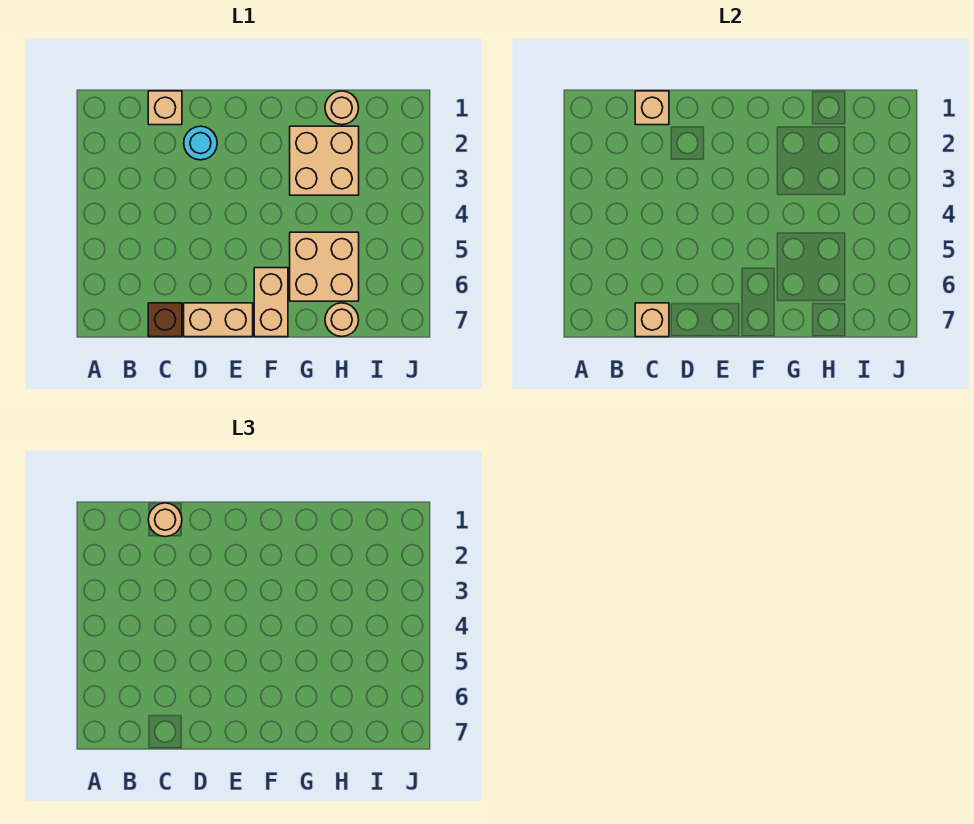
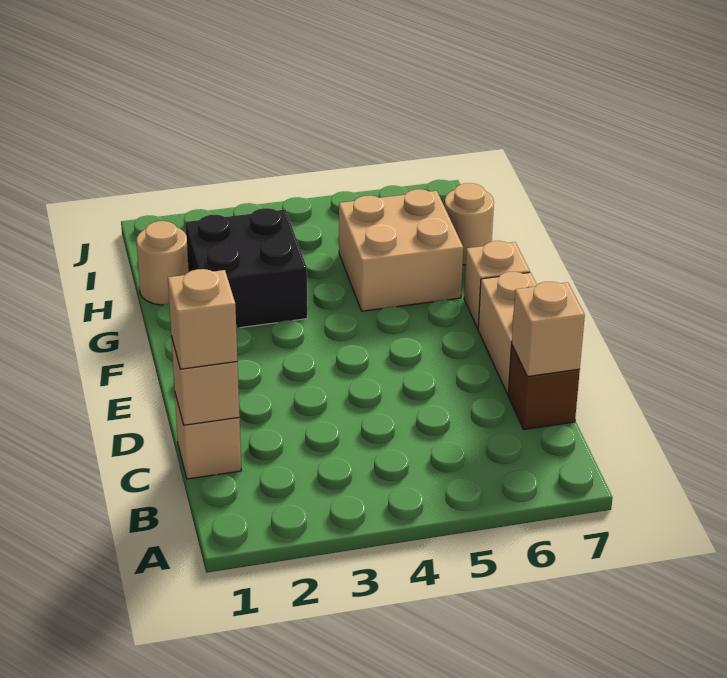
tan 1x1 round brick [148,503,182,537] -> tan 1x1 brick [168,269,238,369]
cyan 1x1 round brick [184,126,217,160] -> none
tan 1x2 brick [254,268,288,337] -> tan 1x1 brick [464,241,530,328]
tan 2x2 brick [290,126,359,195] -> black 2x2 brick [185,208,307,328]

